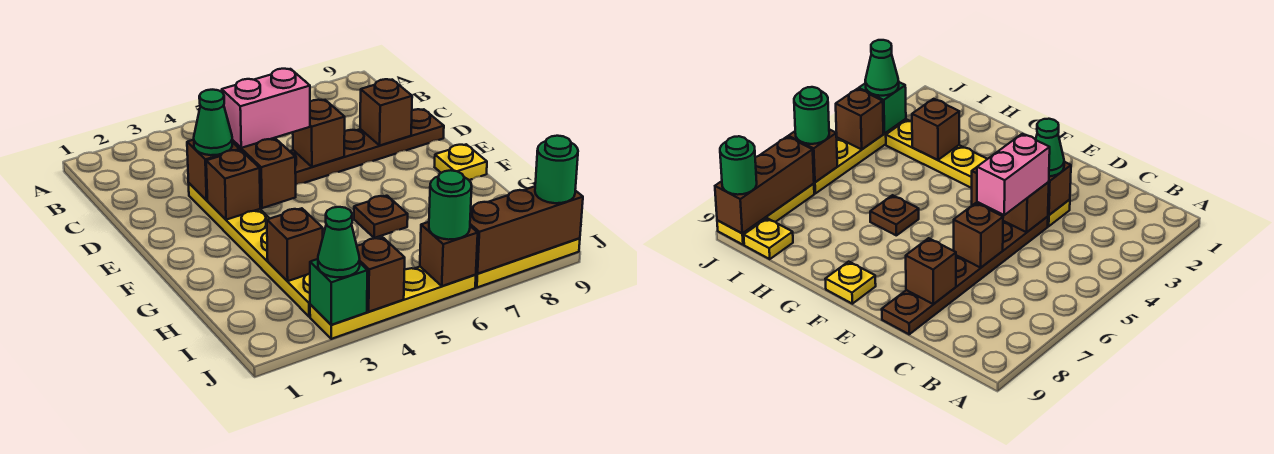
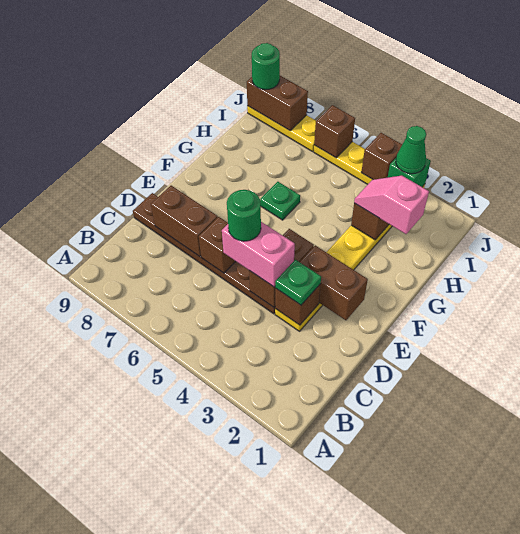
green 1x1 cone [194,90,232,155] -> green 1x1 plate [275,260,321,305]
brown 1x1 brick [360,79,412,145] -> brown 1x2 brick [151,186,218,257]
brown 1x1 brick [206,150,260,220] -> brown 1x2 brick [300,246,368,320]
yellow 1x1 plate [435,144,487,180] -> none
brown 1x1 plate [354,196,408,238] -> green 1x1 plate [260,182,300,220]
none -> pink 1x2 slope [354,176,429,234]
yellow 1x1 plate [744,218,793,259] -> none
green 1x1 round brick [429,170,472,240] -> green 1x1 round brick moved to [227,190,261,241]
brown 1x3 brick [470,186,583,274] -> brown 1x2 brick [247,76,308,130]

